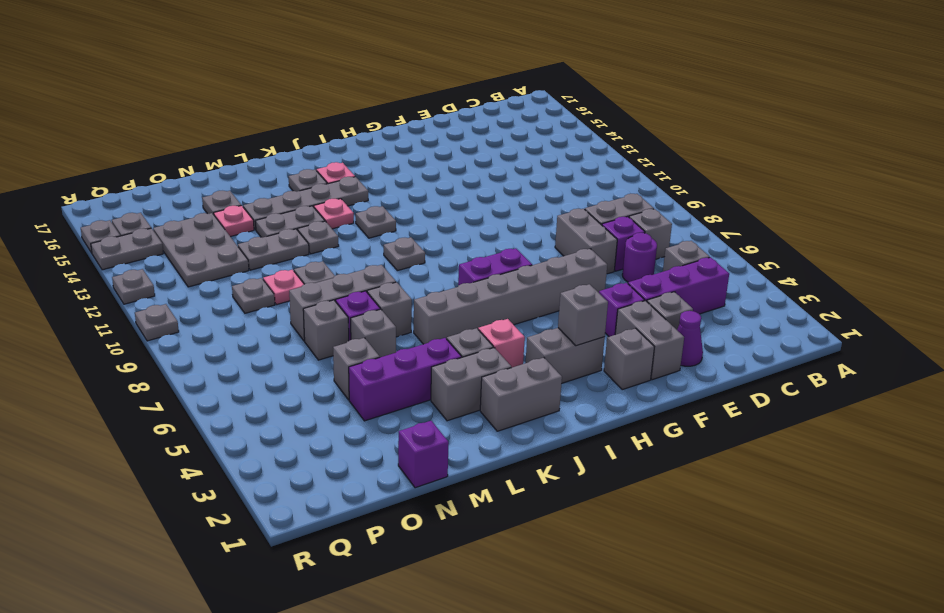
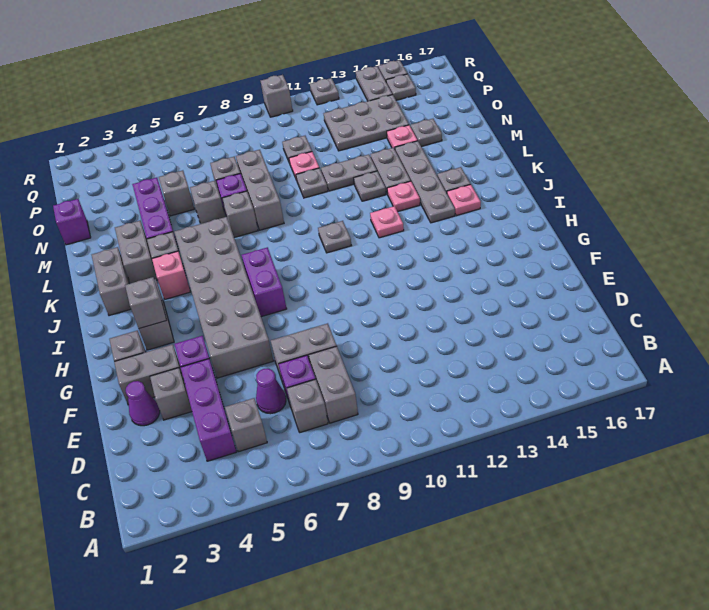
purple 1x1 round brick [622,233,657,282] -> purple 1x1 cone [256,369,286,414]
grey 1x6 brick [414,249,607,344] -> grey 2x6 brick [174,217,273,378]
grey 1x1 plate [356,206,396,238] -> pink 1x1 plate [370,206,404,238]
grey 1x2 plate [238,229,309,270] -> grey 1x2 plate turned to [321,154,377,191]
grey 1x1 plate [135,304,179,341] -> grey 1x1 brick [261,75,293,117]

